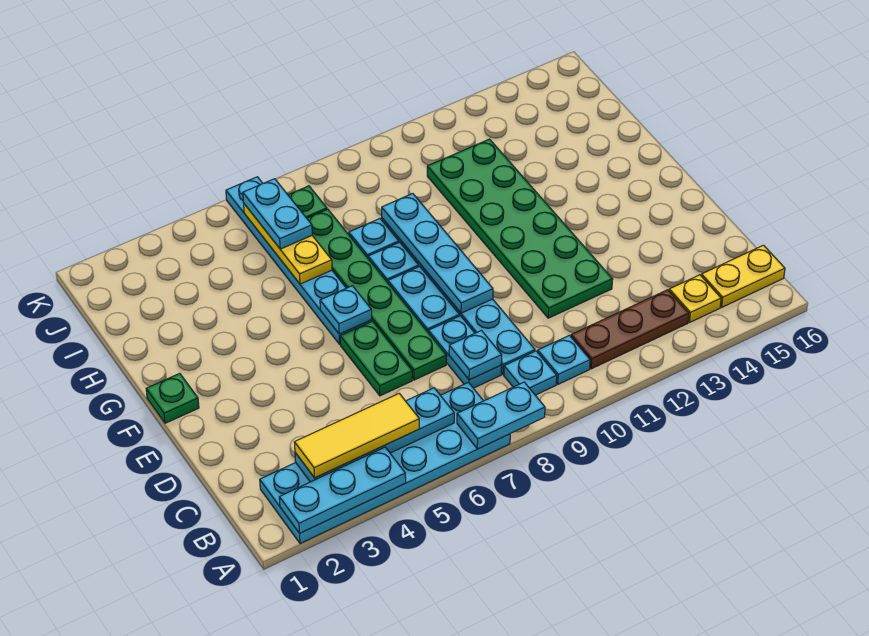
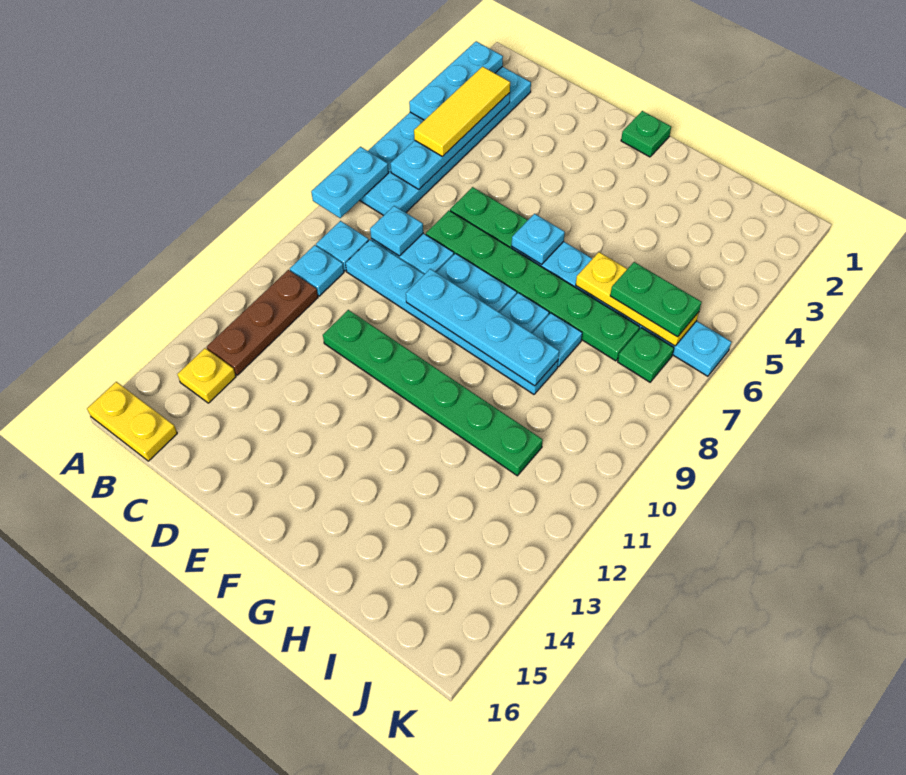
yellow 1x2 plate [701,245,785,307] -> yellow 1x2 plate turned to [87,382,177,461]
green 2x6 plate [427,139,613,318] -> green 1x6 plate [323,310,543,476]
cyan 1x2 plate [243,179,312,249] -> green 1x2 plate [610,262,702,337]

